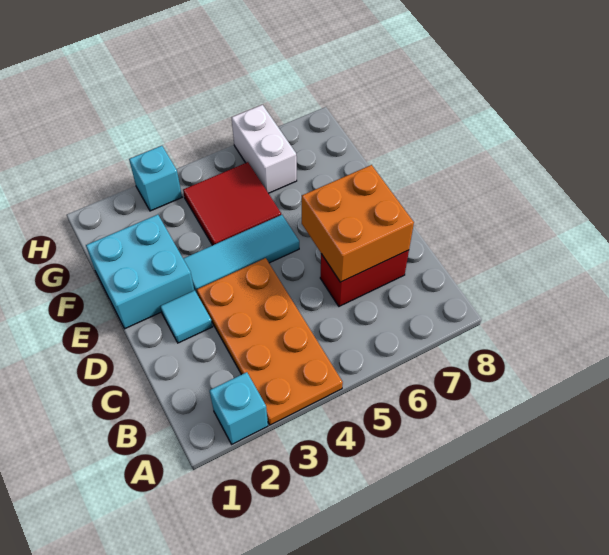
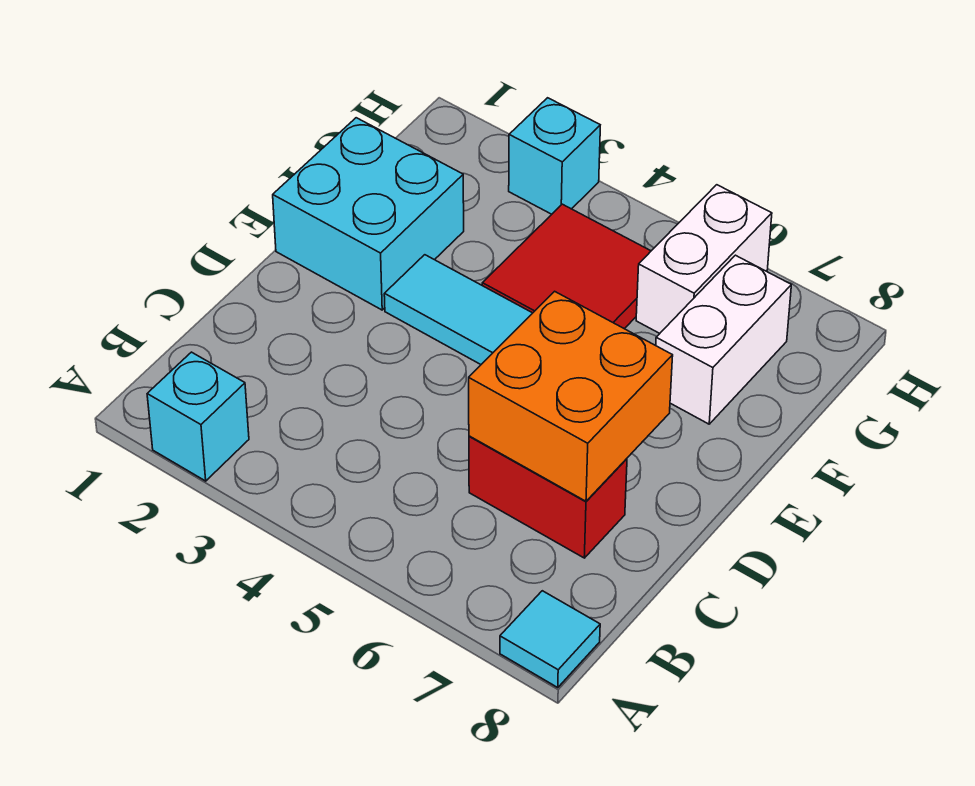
orange 2x4 plate [197,258,343,425] -> none
cyan 1x1 tile [160,290,213,343] -> cyan 1x1 tile moved to [500,591,600,688]
none -> white 1x2 brick [656,255,791,424]

